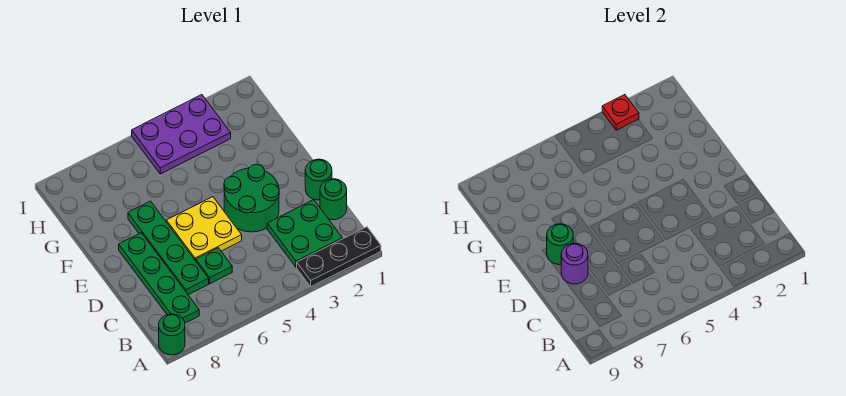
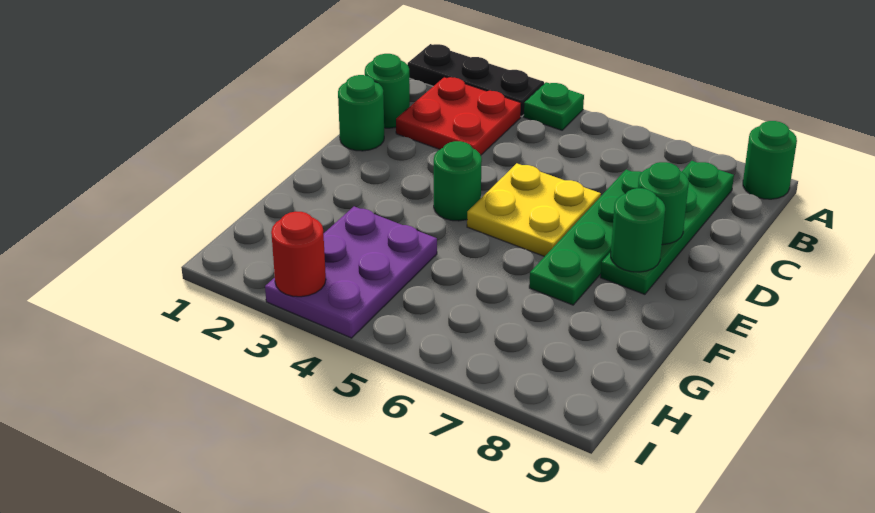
green 2x2 plate [267,200,343,267] -> red 2x2 plate [396,77,521,155]
green 1x1 plate [196,248,232,284] -> green 1x1 plate moved to [524,82,584,130]
green 2x2 round brick [224,164,279,232] -> green 1x1 round brick [434,141,482,221]
purple 1x1 round brick [561,243,588,284] -> green 1x1 round brick [638,162,689,245]
purple 2x3 plate [132,95,231,174] -> purple 2x3 plate turned to [265,206,437,338]
red 1x1 plate [602,95,639,130] -> red 1x1 round brick [271,212,326,297]

